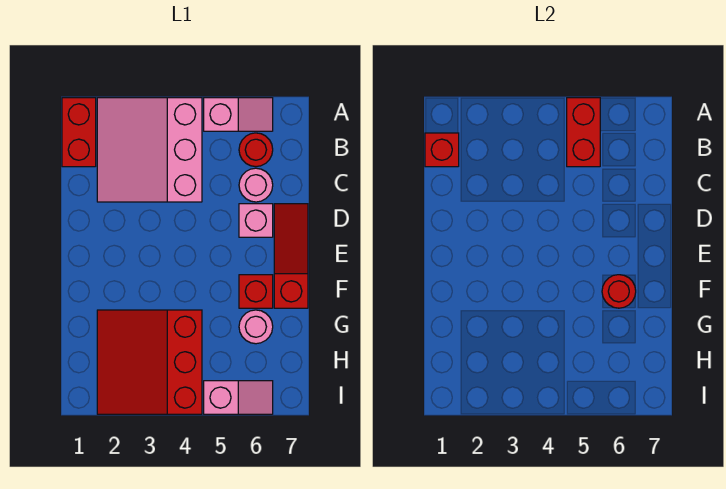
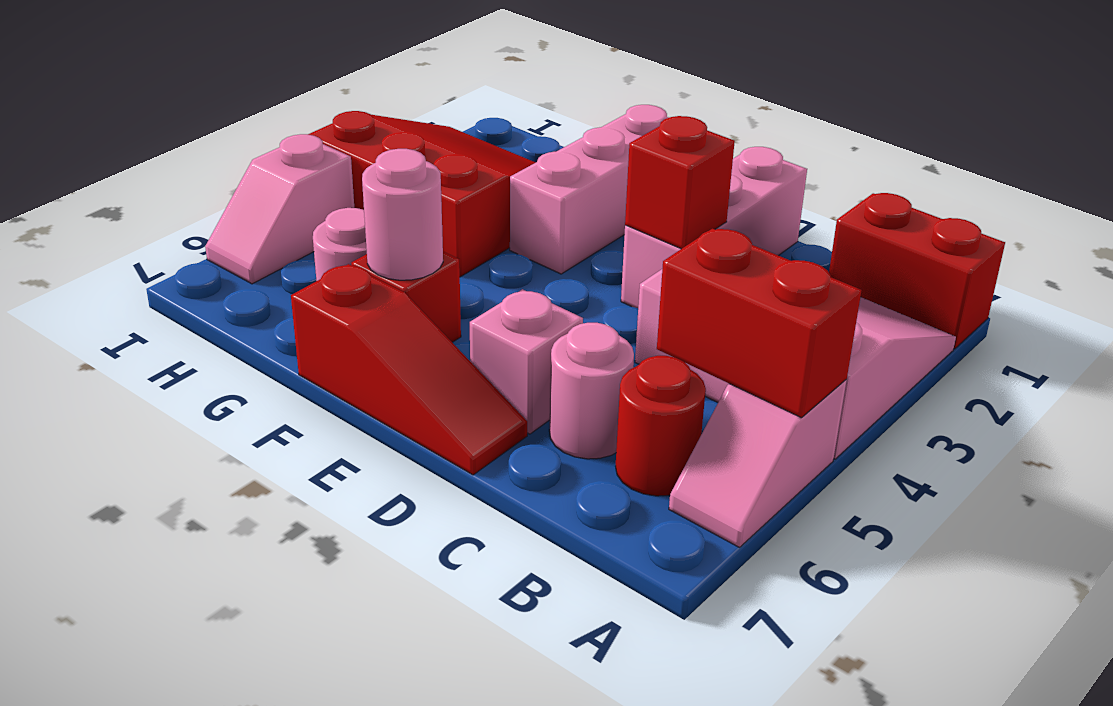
red 1x1 brick [425,133,459,167] -> red 1x1 brick moved to [625,116,735,249]
none -> pink 1x3 brick [621,147,807,308]
none -> pink 1x3 brick [510,105,669,274]
red 1x1 round brick [602,275,636,308] -> pink 1x1 round brick [362,149,443,280]

